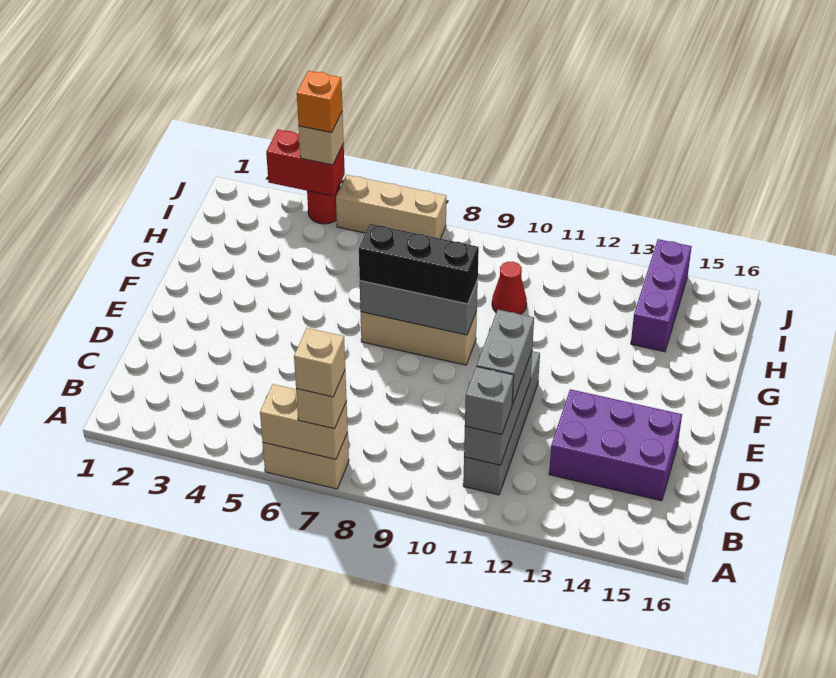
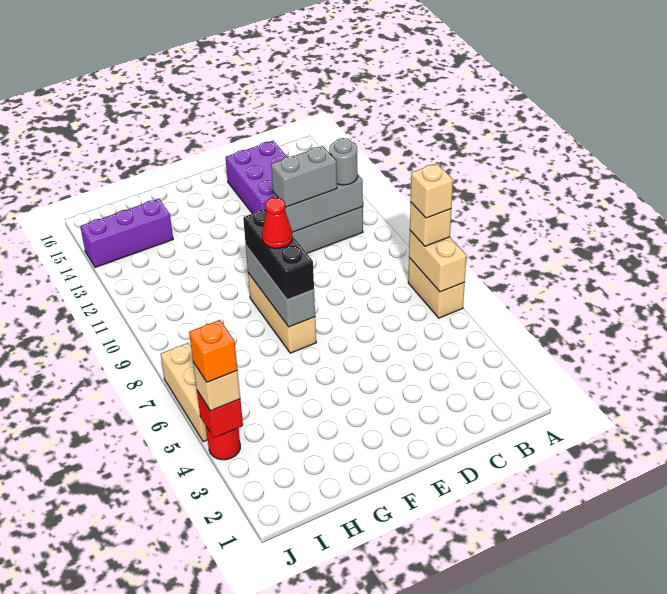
grey 1x1 brick [465,366,514,435] -> grey 1x1 round brick [329,138,358,185]
red 1x1 cone [492,262,527,314] -> red 1x1 cone moved to [262,198,292,248]
red 1x2 brick [266,130,345,196] -> red 1x1 brick [197,391,243,438]

